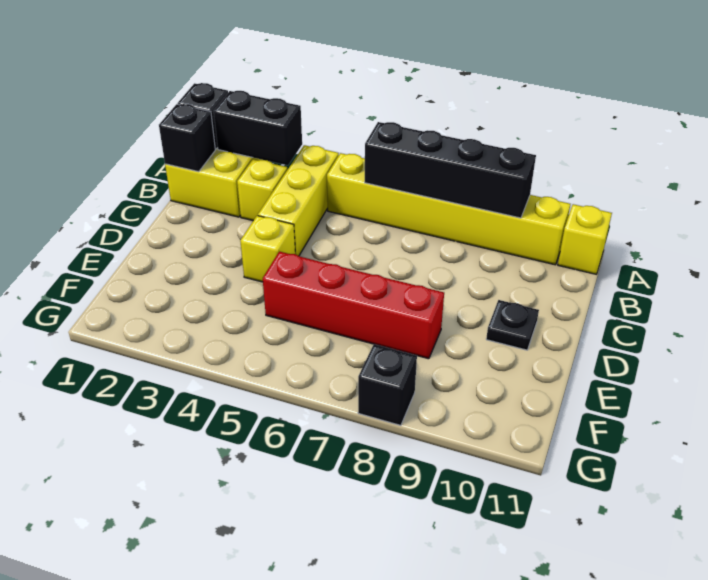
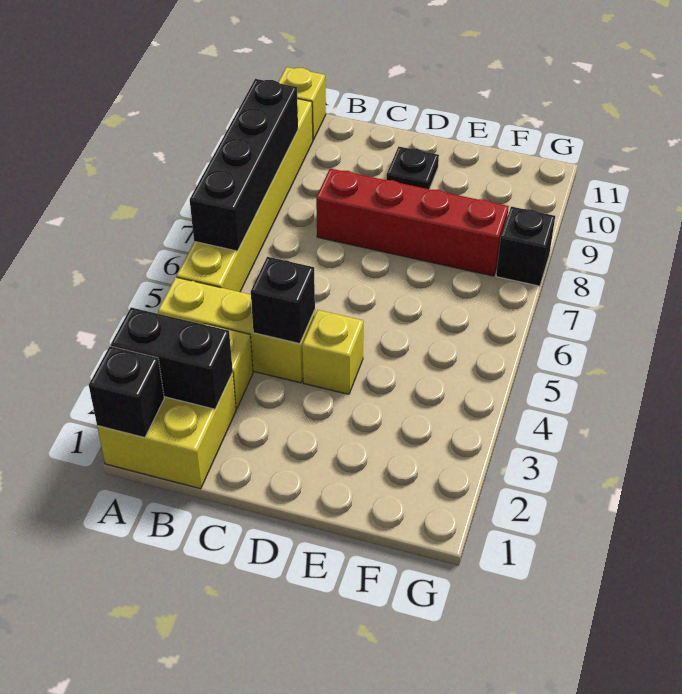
black 1x2 brick [214,91,302,165] -> black 1x2 brick turned to [111,308,233,409]
black 1x1 brick [159,104,215,172] -> black 1x1 brick moved to [251,257,315,344]
red 1x4 brick [263,251,444,359] -> red 1x4 brick turned to [316,169,509,276]

